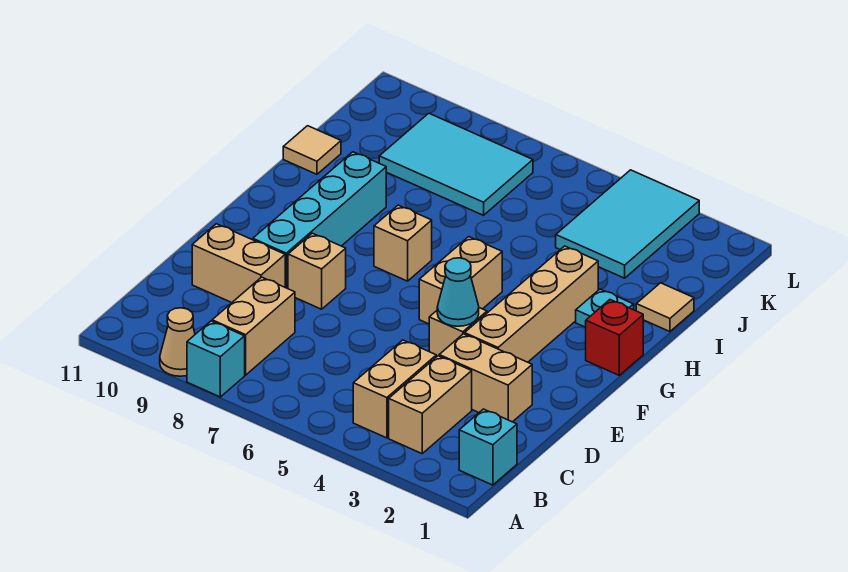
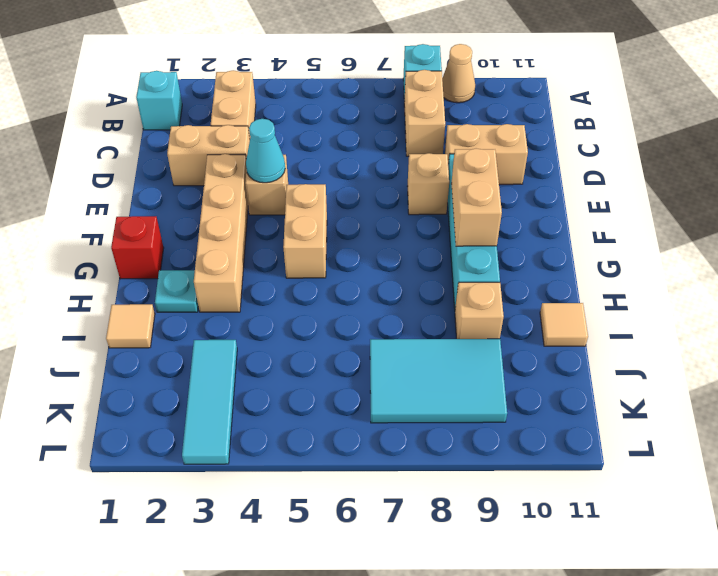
tan 1x2 brick [353,340,436,438] -> tan 1x2 brick moved to [451,148,502,246]
tan 1x1 brick [374,205,432,281] -> tan 1x1 brick moved to [455,282,504,339]
cyan 2x3 tile [556,170,699,278] -> cyan 1x3 tile [182,340,237,464]

